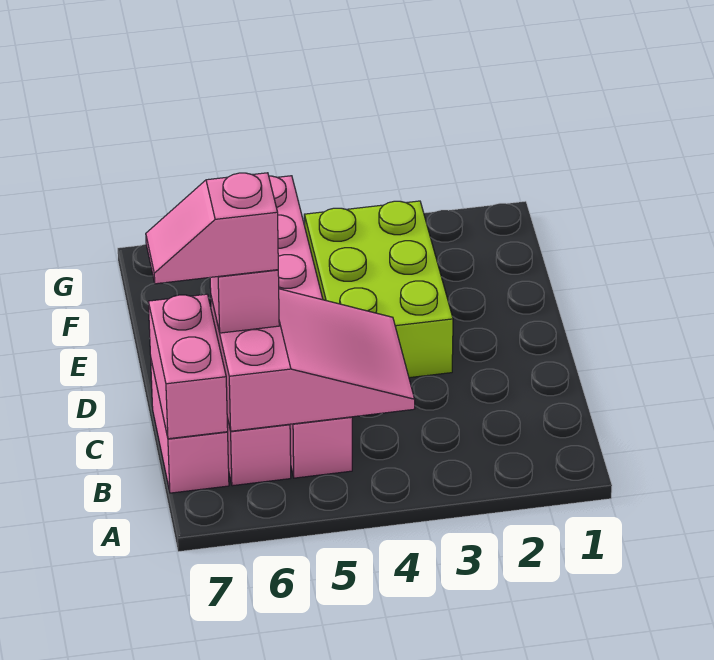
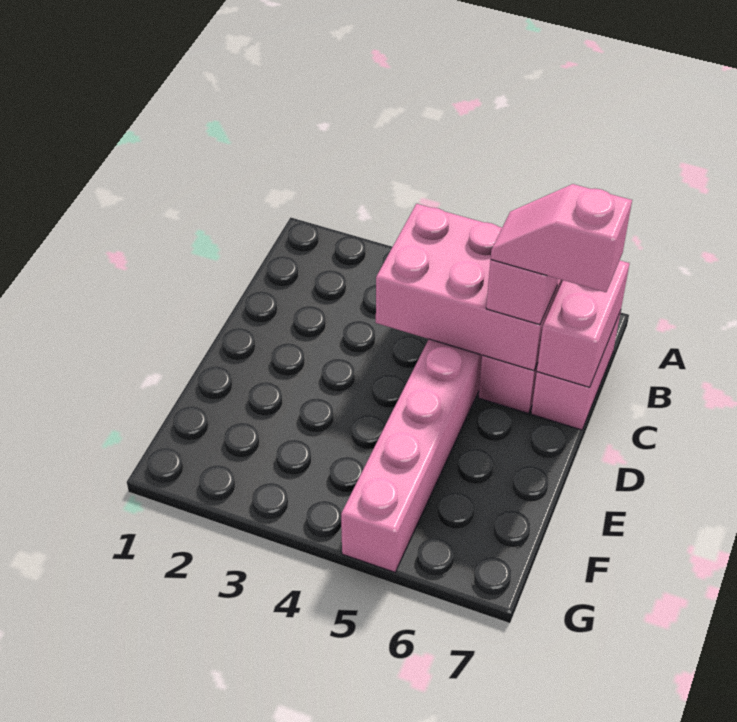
pink 2x3 slope [211,289,415,431] -> pink 2x3 brick [376,204,563,371]
pink 1x2 slope [146,173,278,284] -> pink 1x2 slope turned to [491,184,632,292]
lime 2x3 brick [304,201,453,378] -> none

